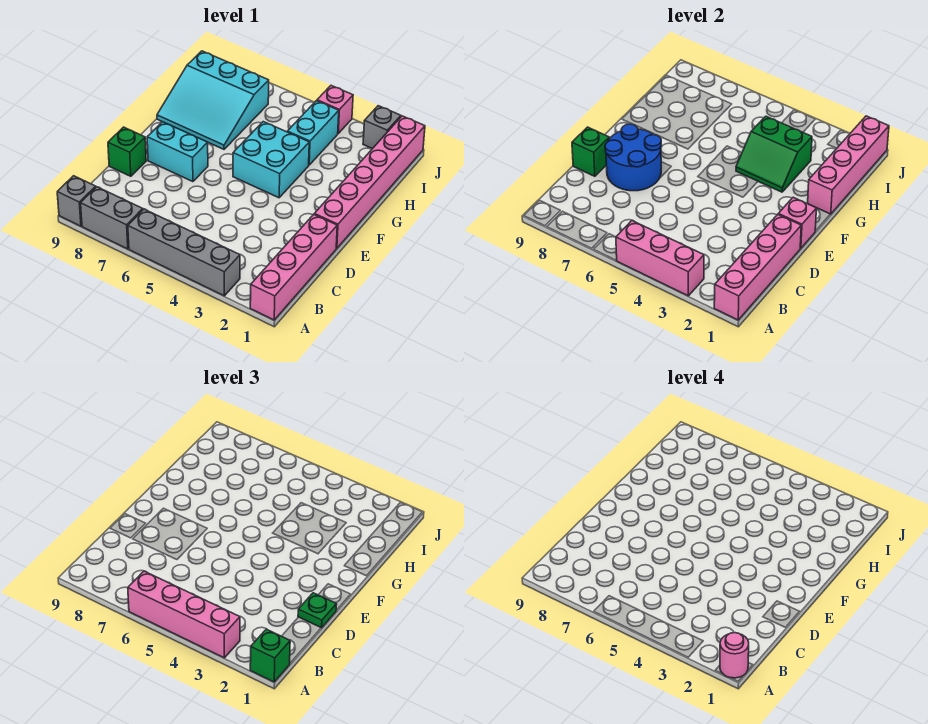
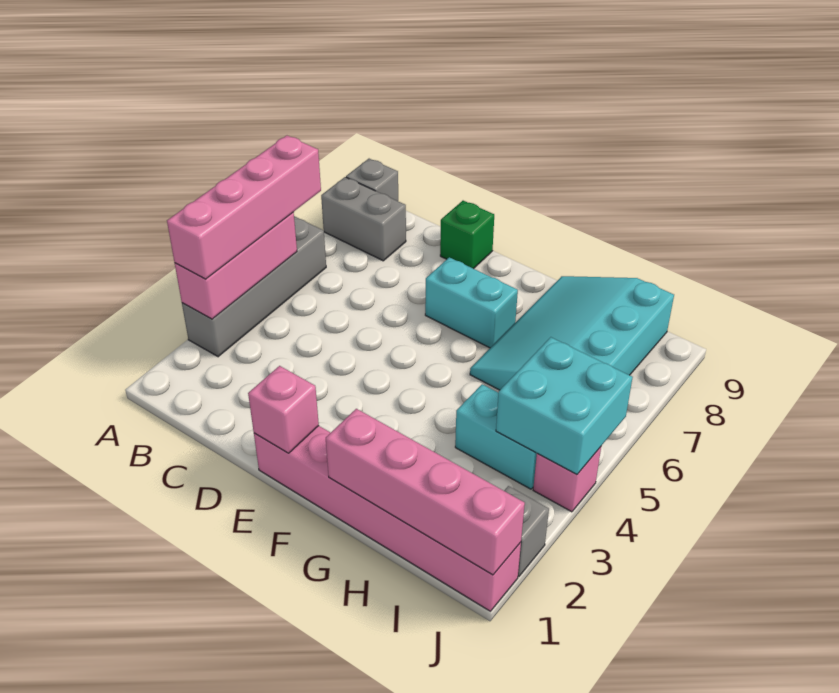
pink 1x4 brick [250,214,337,320] -> none
pink 1x4 brick [714,214,801,320] -> none
green 1x1 brick [250,629,290,682] -> none
pink 1x1 round brick [720,633,749,678] -> none
grey 1x2 brick [81,187,143,249] -> grey 1x2 brick turned to [321,177,406,261]
green 1x1 plate [298,593,337,628] -> none
blue 2x2 round brick [605,124,661,191] -> none
green 1x1 brick [572,127,609,176] -> none
cyan 1x2 brick [147,122,208,182] -> cyan 1x2 brick turned to [425,257,518,348]
cyan 2x2 brick [233,122,309,198] -> cyan 2x2 brick moved to [496,337,633,474]
green 2x2 slope [736,116,812,192] -> none
cyan 3x3 slope [157,51,269,149] -> cyan 3x4 slope [470,276,674,390]

